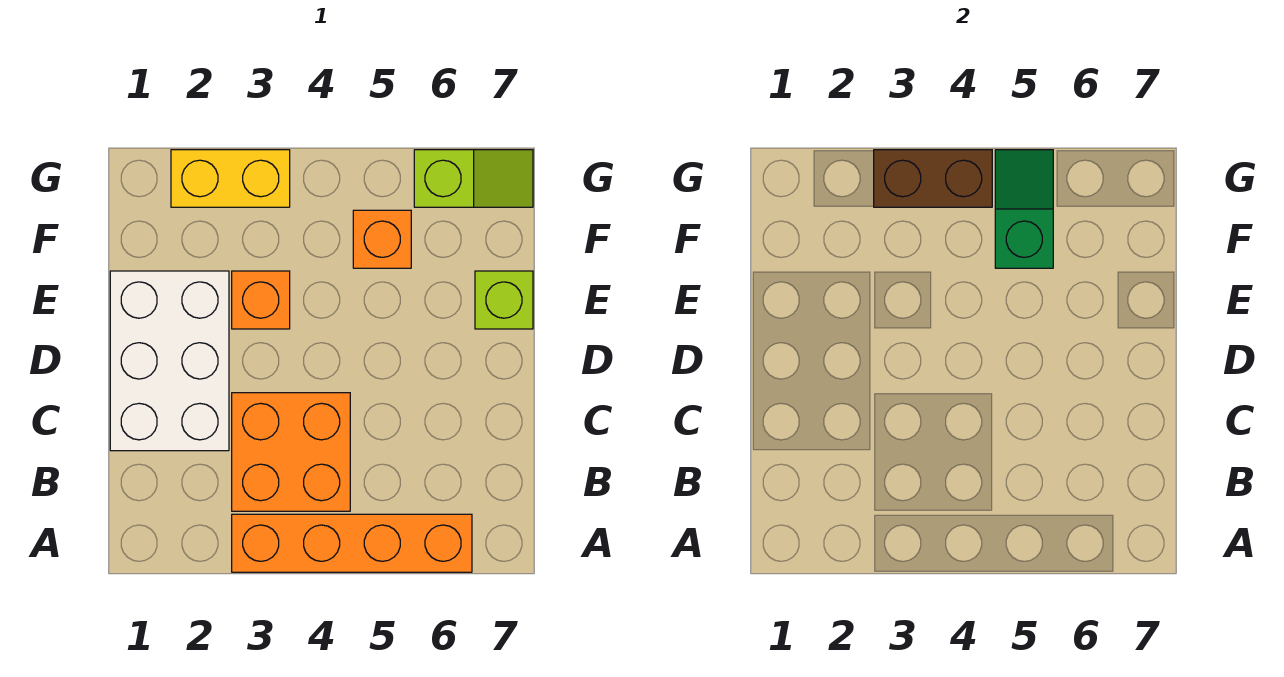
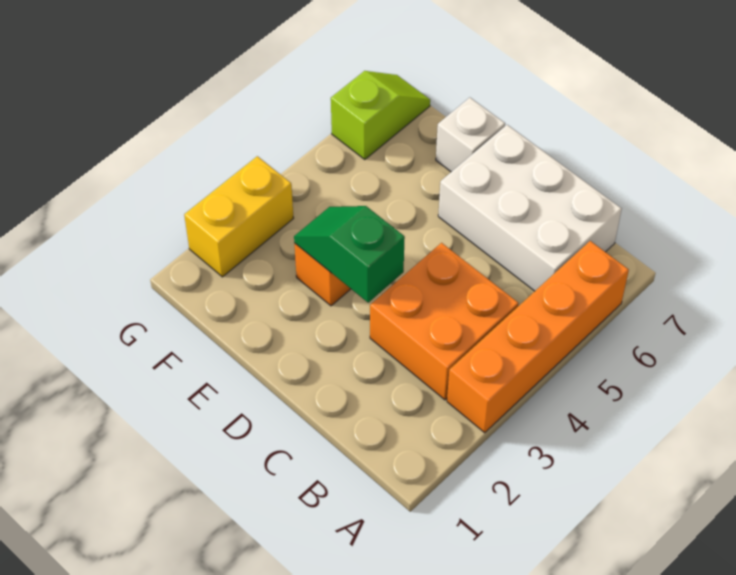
white 2x3 brick [110,271,229,451] -> white 2x3 brick moved to [438,125,622,291]
lime 1x1 brick [475,271,533,329] -> white 1x1 brick [436,98,505,172]
orange 1x1 brick [353,210,411,268] -> none
green 1x2 slope [995,150,1053,268] -> green 1x2 slope moved to [294,206,405,303]
brown 1x2 brick [874,150,992,207] -> none

